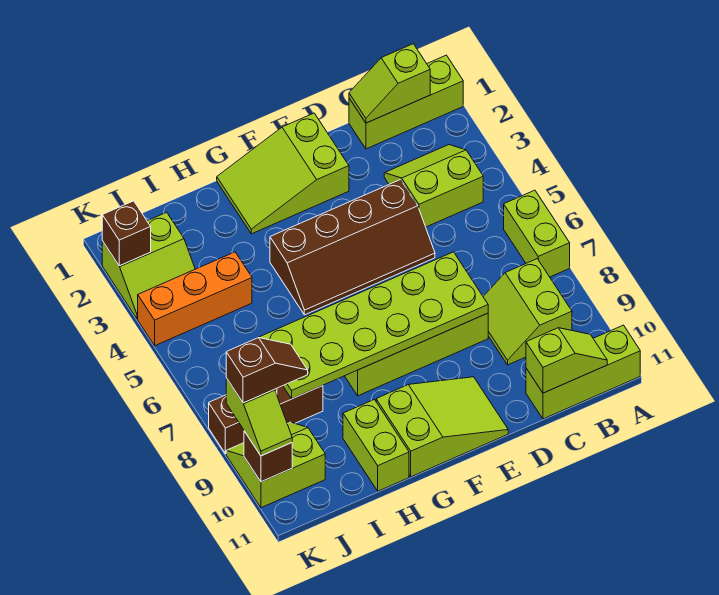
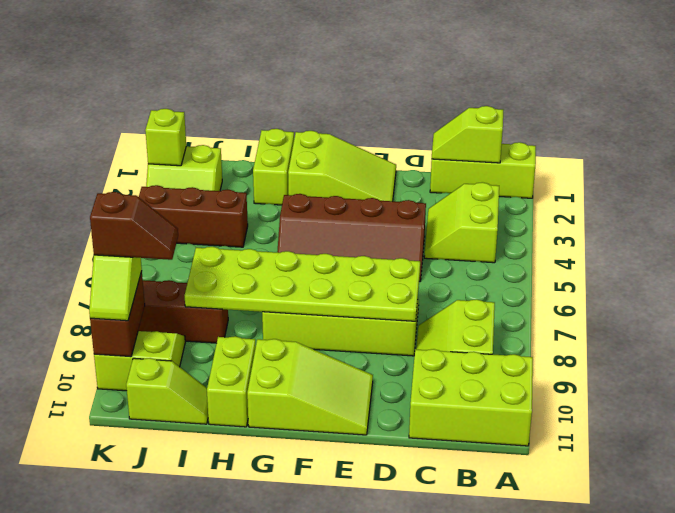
lime 1x2 brick [504,190,570,277] -> lime 1x2 brick moved to [253,129,294,205]
lime 1x3 brick [526,325,640,419] -> lime 2x3 brick [409,349,533,446]
lime 2x2 slope [384,145,483,227] -> lime 2x2 slope turned to [424,182,499,263]
lime 1x2 slope [526,328,607,393] -> lime 1x2 slope moved to [126,358,208,424]
lime 2x3 slope [217,113,349,234] -> lime 2x3 slope turned to [288,131,396,201]
orange 1x3 brick [138,252,252,346] -> brown 1x3 brick [139,185,248,247]
brown 1x1 brick [102,201,151,266] -> lime 1x1 brick [145,109,186,166]
brown 1x1 brick [244,431,292,482] -> brown 1x2 brick [90,271,145,357]

